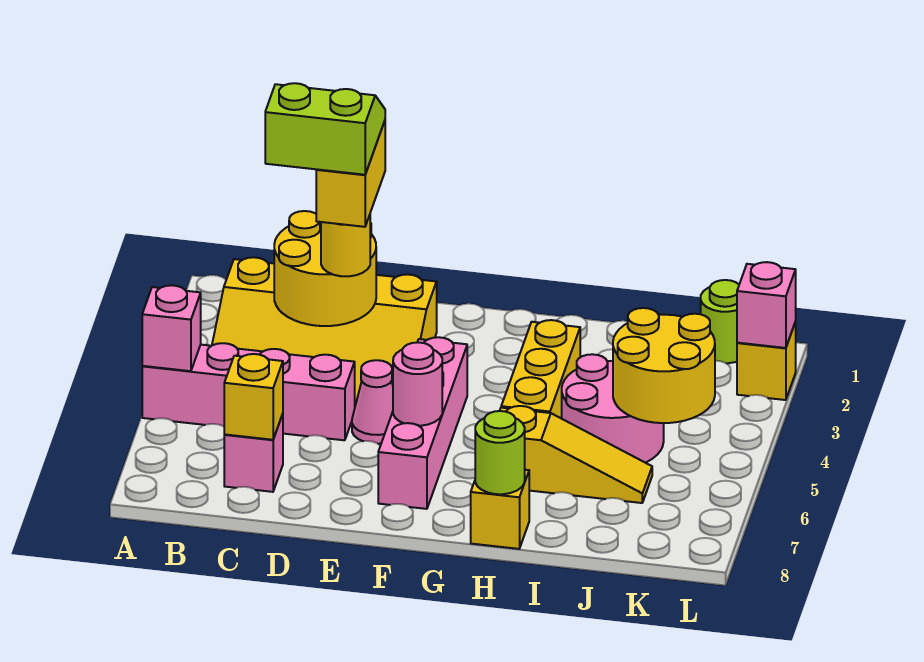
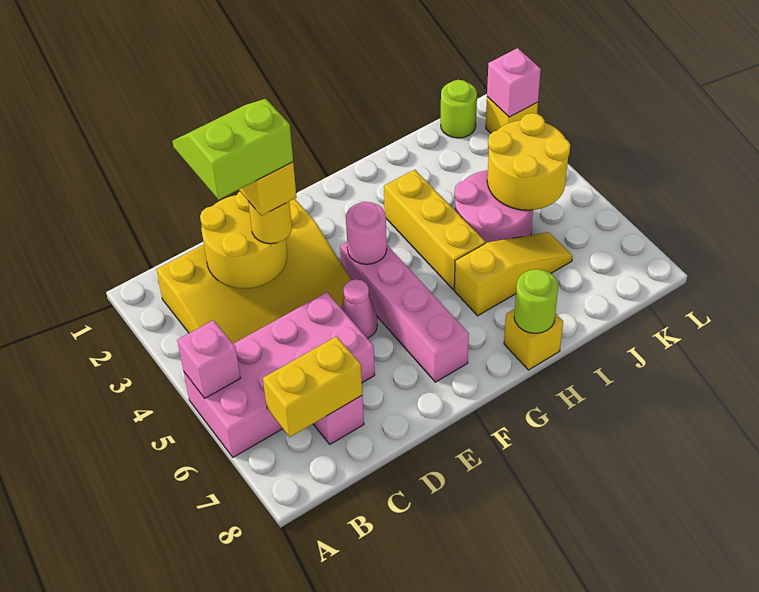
pink 1x4 brick [142,343,355,440] -> pink 2x4 brick [184,292,375,457]
yellow 1x1 brick [224,354,283,440] -> yellow 1x2 brick [263,336,362,437]
pink 1x1 round brick [393,342,442,426] -> pink 1x1 round brick moved to [346,202,387,264]

